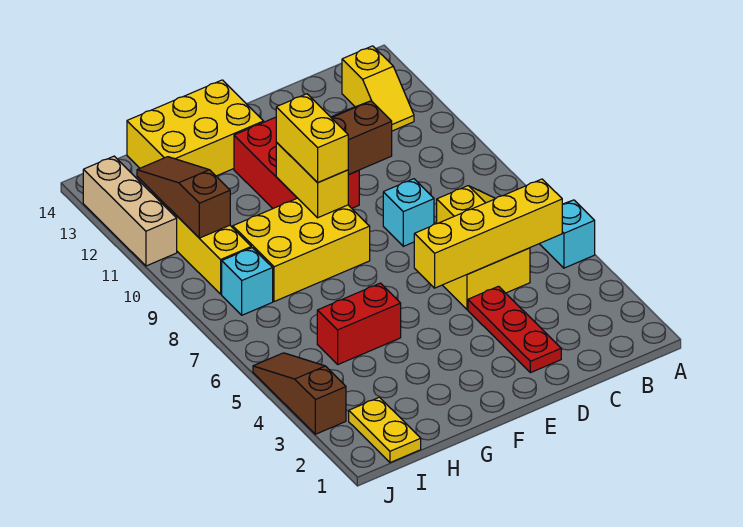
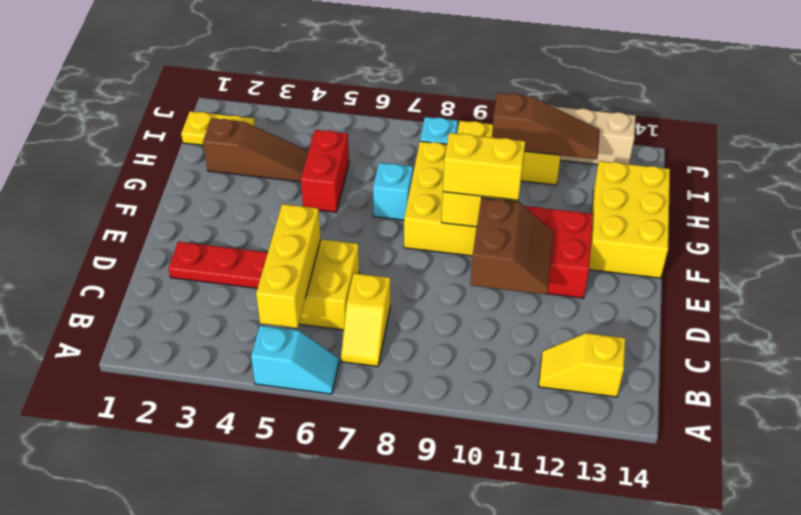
yellow 1x4 brick [414,179,562,288] -> yellow 1x3 brick [256,204,321,328]
cyan 1x1 brick [383,179,434,246] -> cyan 1x1 brick moved to [373,163,413,220]
brown 1x3 slope [253,353,346,434] -> brown 1x3 slope moved to [203,118,309,182]

